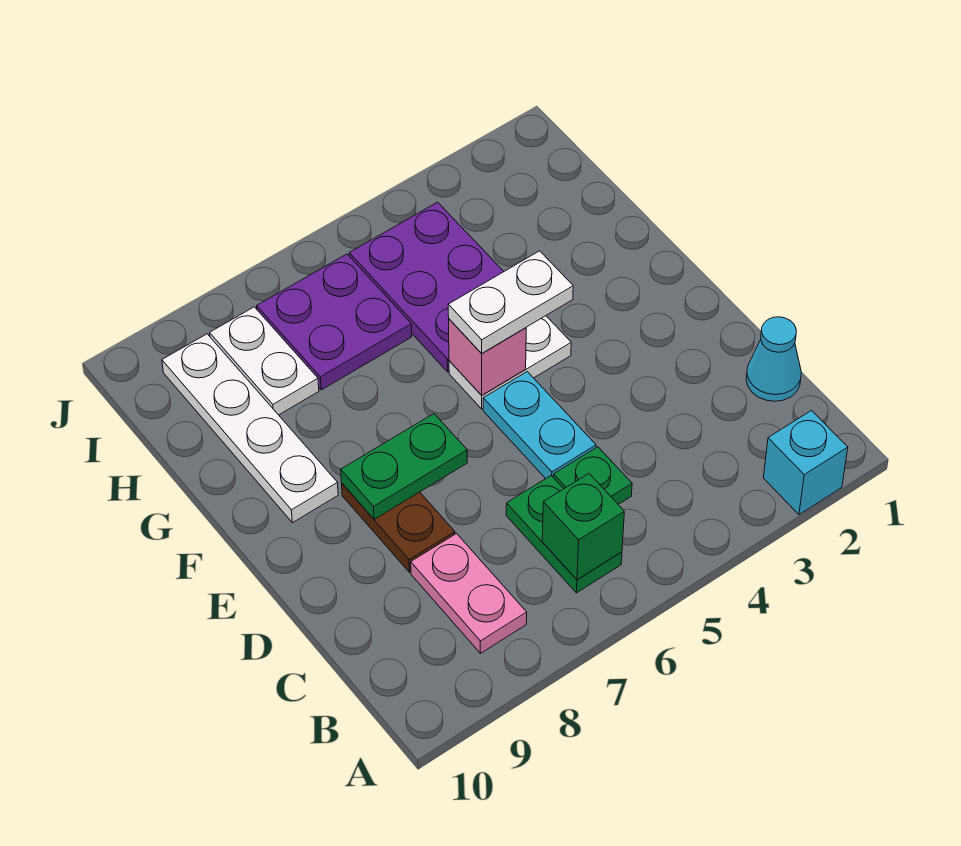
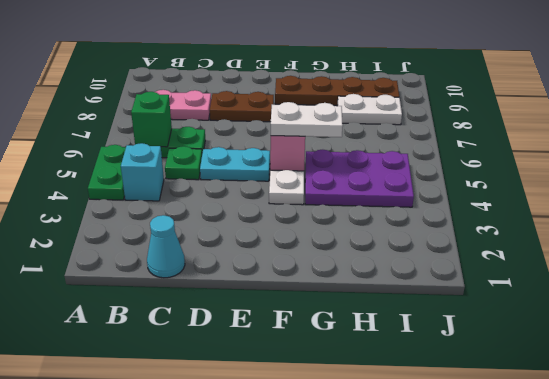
cyan 1x1 brick [763,411,848,515] -> cyan 1x1 brick moved to [121,143,164,201]
green 1x2 plate [341,414,467,519] -> green 1x2 plate moved to [88,145,126,200]
white 1x2 plate [448,251,573,353] -> white 1x2 plate turned to [271,102,343,137]
white 1x4 plate [162,334,338,523] -> brown 1x4 plate [275,76,399,106]
purple 2x2 plate [257,254,412,390] -> none

